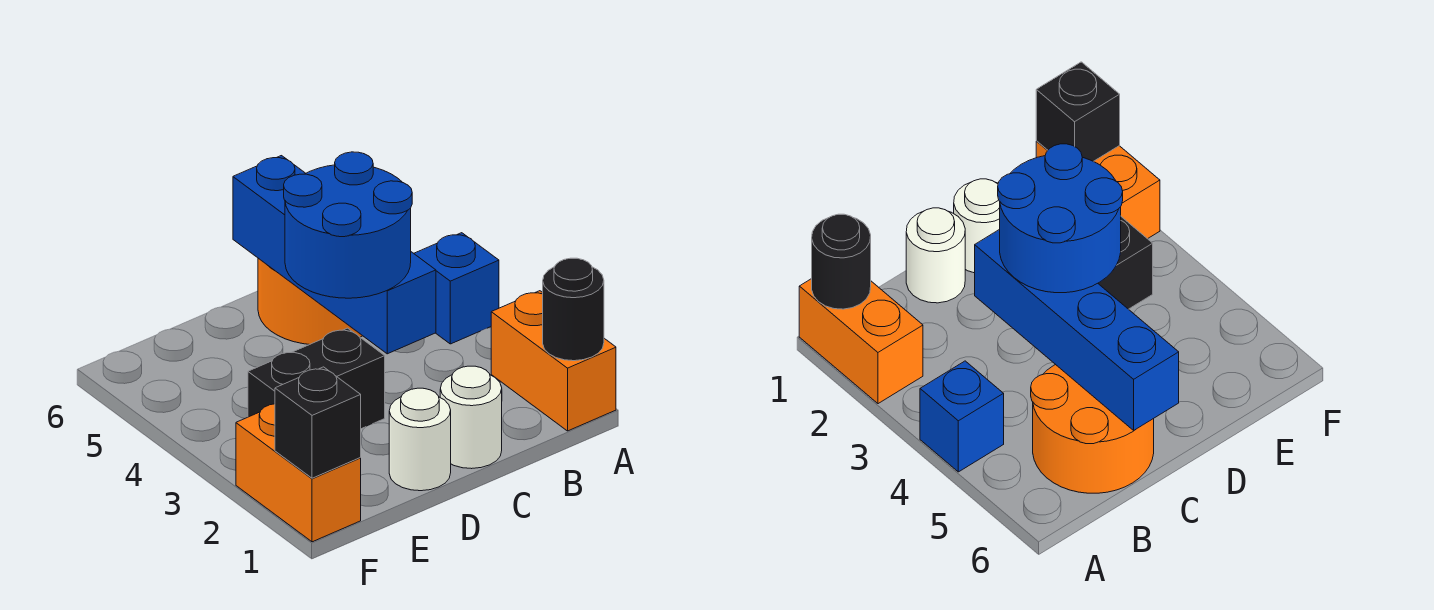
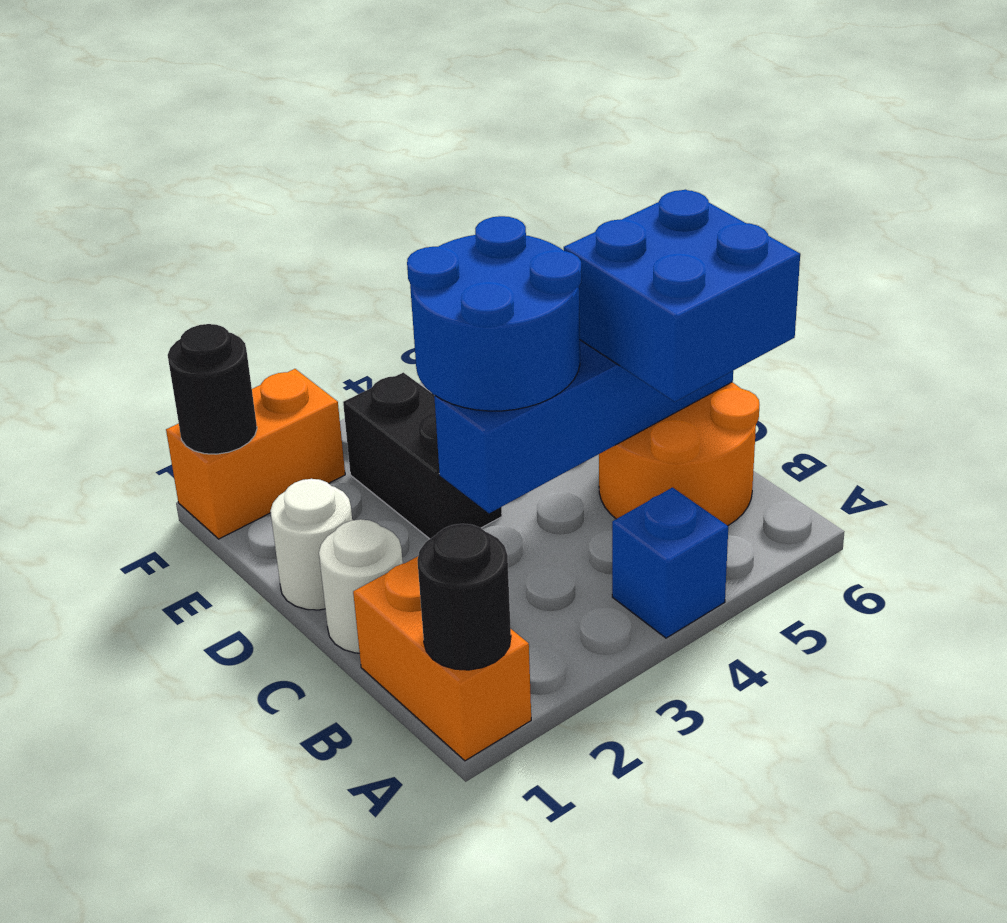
orange 1x2 brick [491,291,616,431] -> orange 1x2 brick turned to [353,556,531,761]
none -> blue 2x2 brick [564,189,800,402]
black 1x1 brick [275,367,361,478] -> black 1x1 round brick [168,324,257,454]

